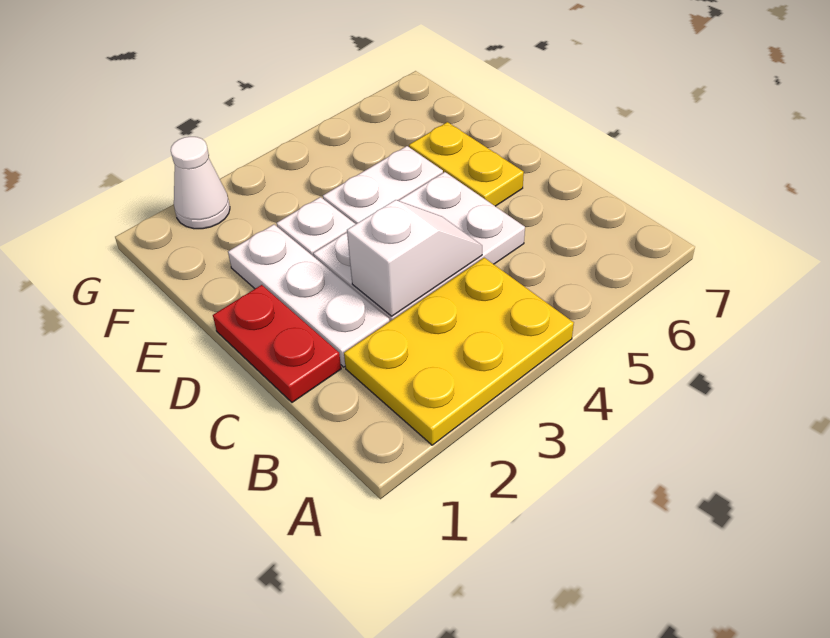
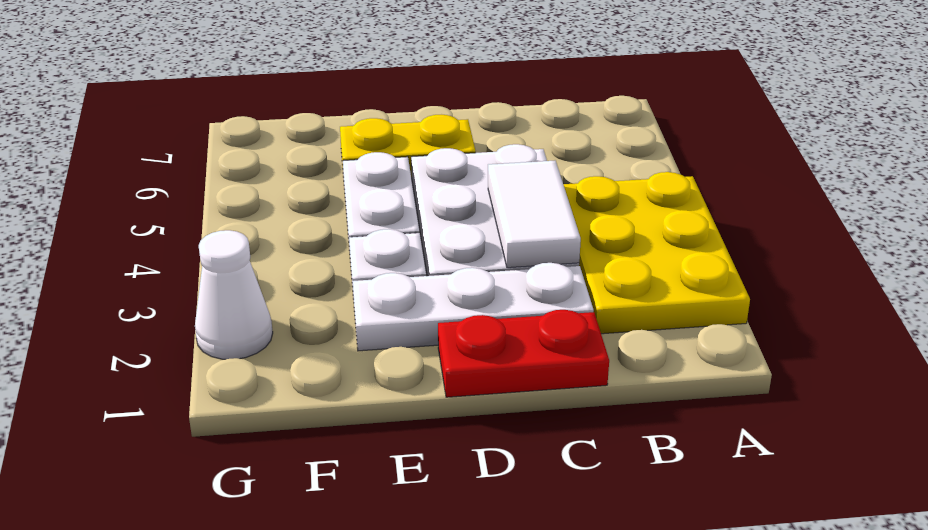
white 1x2 slope [347,200,482,316] -> white 1x2 tile [488,161,581,268]

